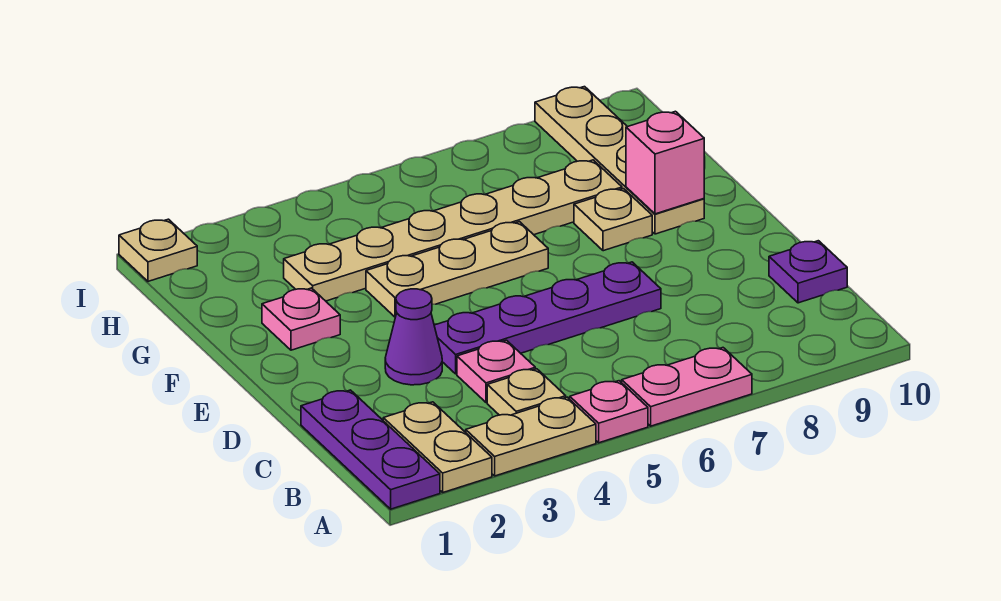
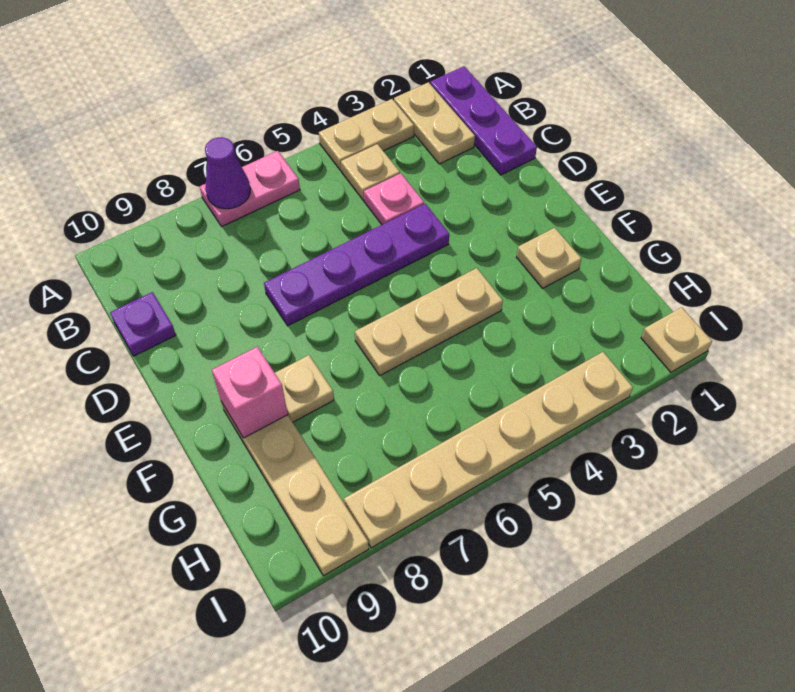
pink 1x1 plate [570,381,648,443] -> none
purple 1x1 cone [385,289,442,385] -> purple 1x1 cone moved to [205,137,250,209]
pink 1x1 plate [262,288,340,350] -> tan 1x1 plate [517,228,581,288]
tan 1x6 plate [284,160,622,301] -> tan 1x6 plate moved to [344,352,633,548]

